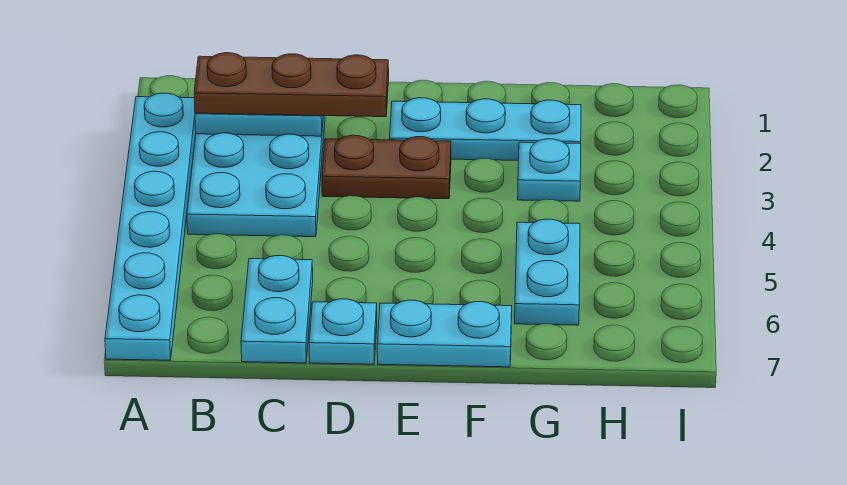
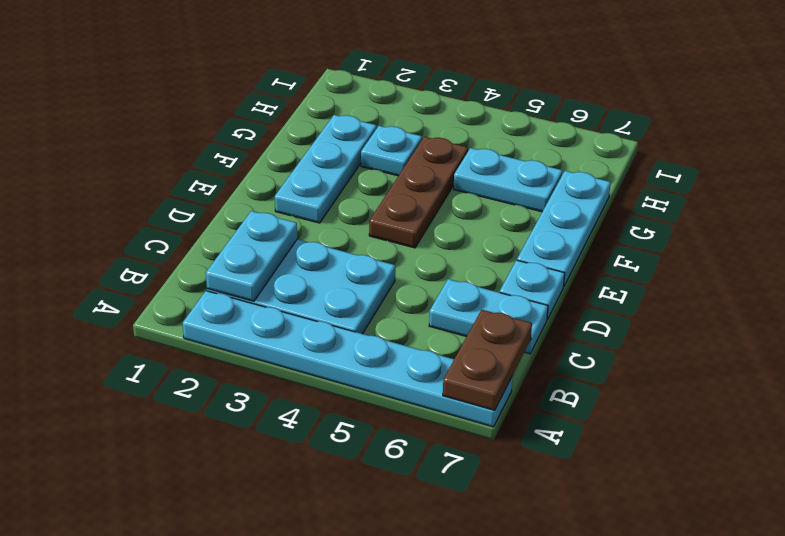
brown 1x3 plate [194,53,389,117] -> brown 1x3 plate moved to [369,137,468,248]
brown 1x2 plate [322,135,451,199] -> brown 1x2 plate moved to [443,310,532,410]
cyan 1x2 plate [377,300,512,367] -> cyan 1x3 plate [517,171,611,287]

